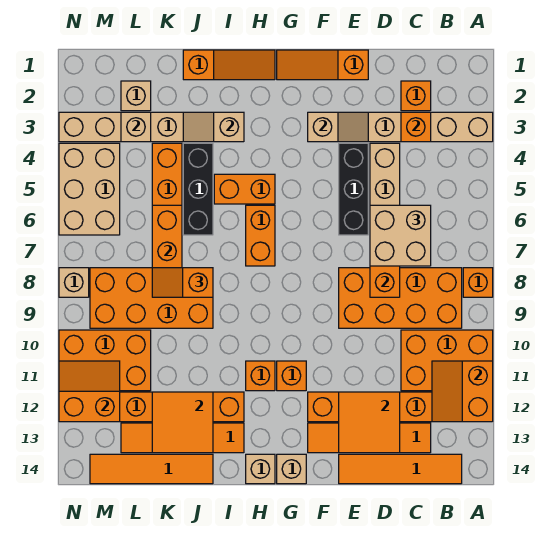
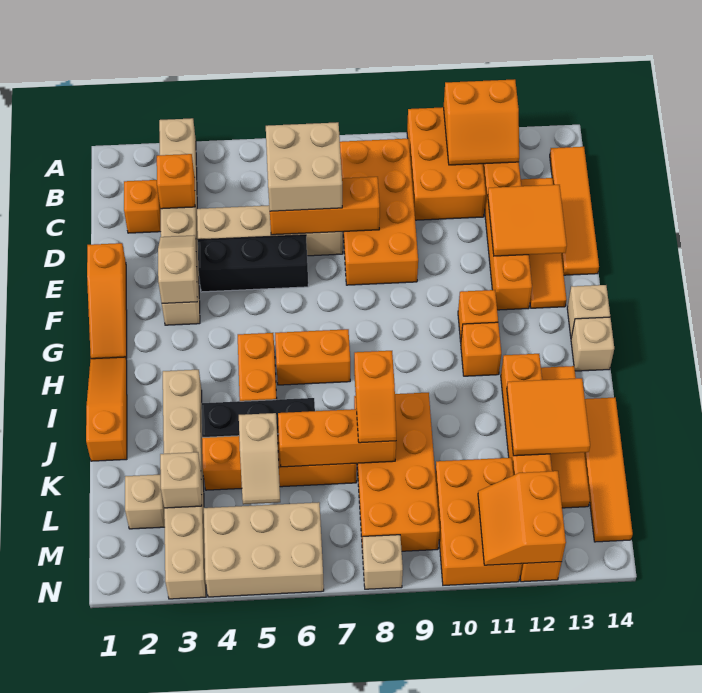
orange 1x1 brick [463,268,493,297] -> none
tan 1x2 slope [183,112,244,142] -> tan 1x2 slope moved to [239,413,280,504]

